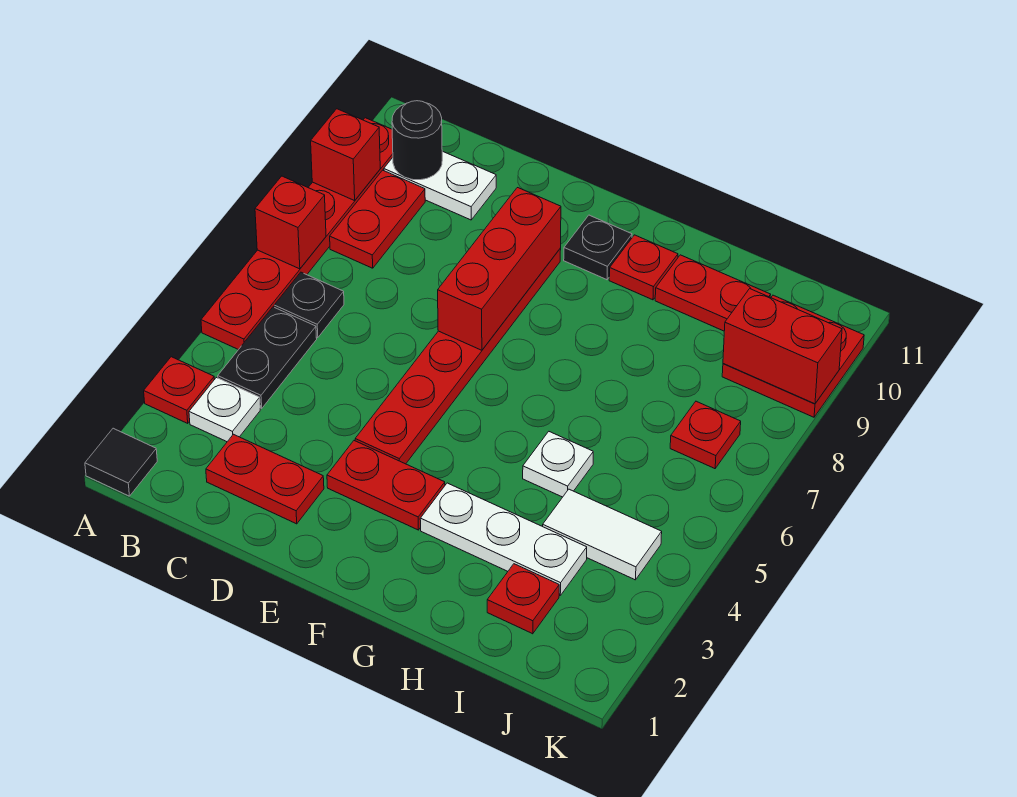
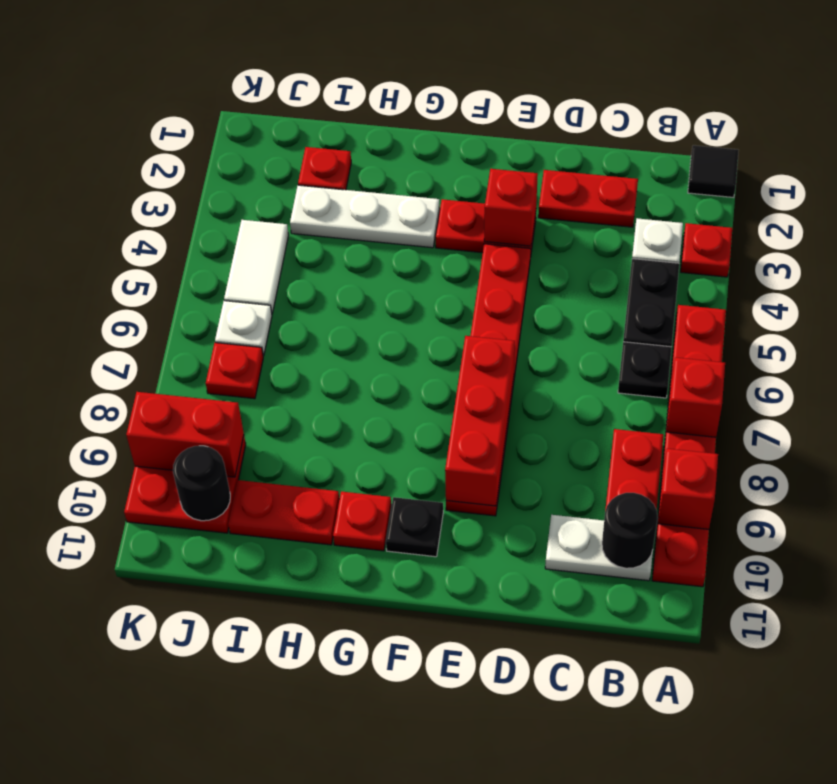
none -> red 1x1 brick [484,169,538,246]
white 1x1 plate [523,432,593,497] -> white 1x1 plate moved to [215,301,272,356]
white 1x2 tile [543,489,662,580] -> white 1x2 tile turned to [224,220,289,314]
none -> black 1x1 round brick [173,446,230,521]

